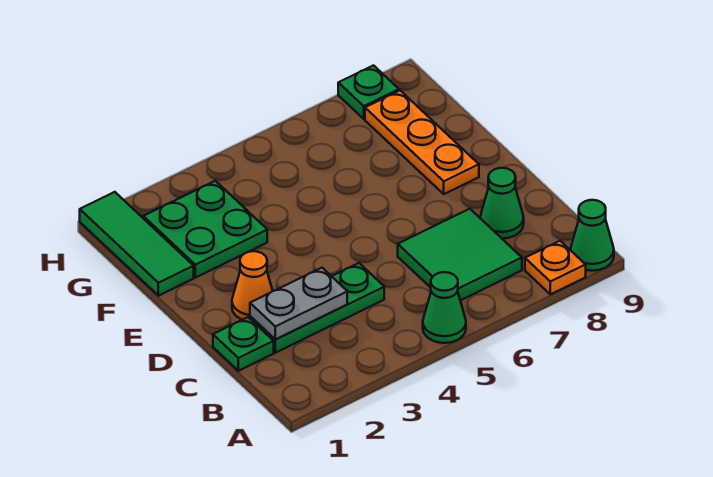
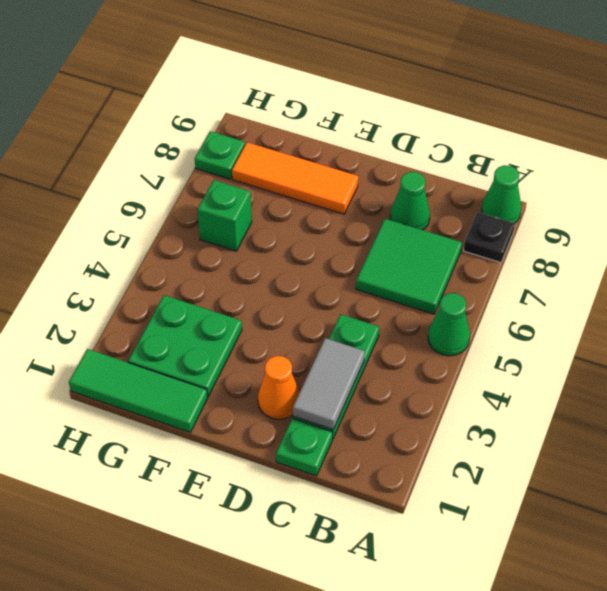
orange 1x1 plate [525,241,586,294] -> black 1x1 plate [464,212,515,263]
grey 1x2 plate [250,268,347,340] -> grey 1x2 tile [293,338,365,430]
orange 1x3 plate [365,91,479,194] -> orange 1x3 tile [232,142,358,214]
none -> green 1x1 brick [198,180,252,251]

